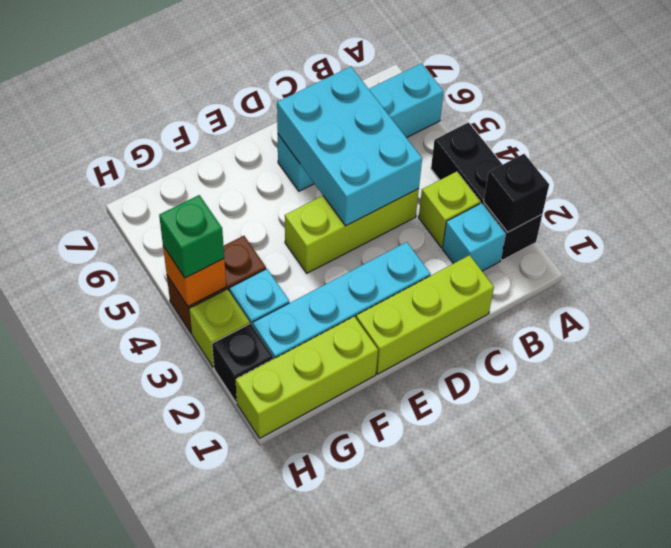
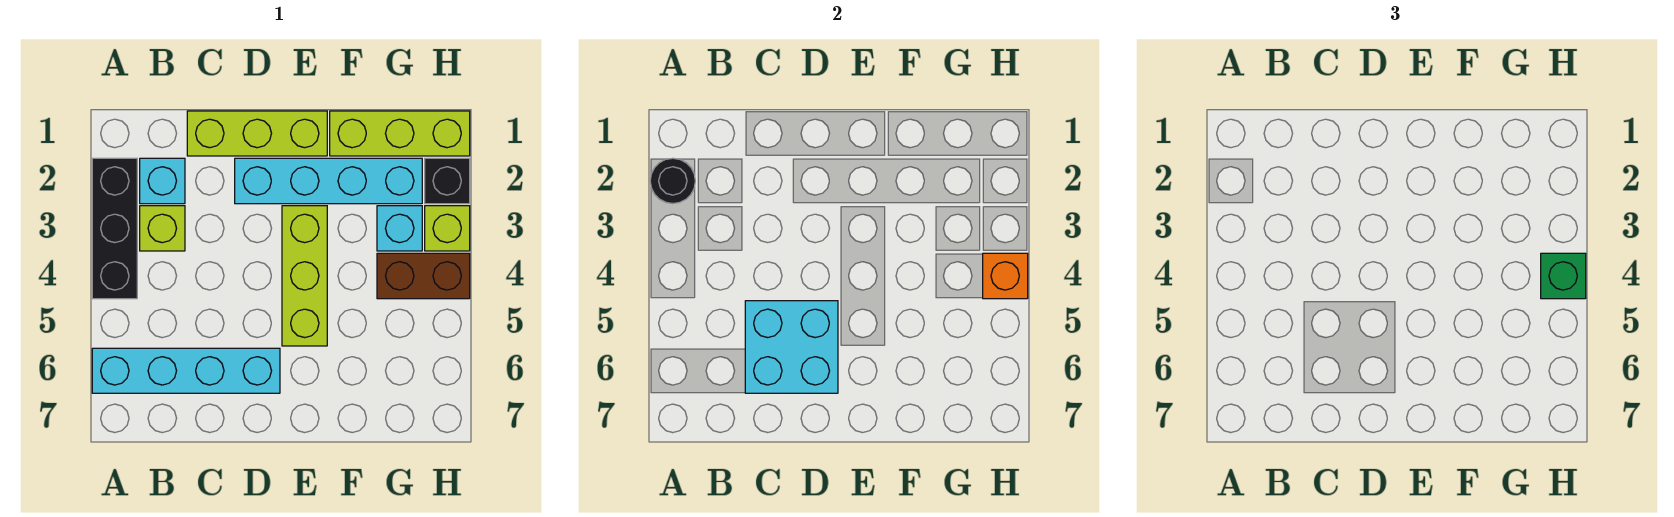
black 1x1 brick [484,154,549,232] -> black 1x1 round brick [650,158,695,204]
lime 1x3 brick [285,189,419,273] -> lime 1x3 brick turned to [282,206,327,346]
cyan 2x3 brick [277,67,422,226] -> cyan 2x2 brick [745,301,838,393]

